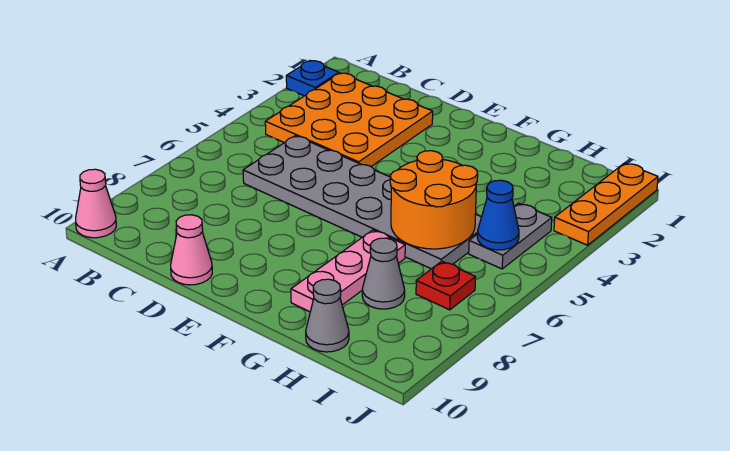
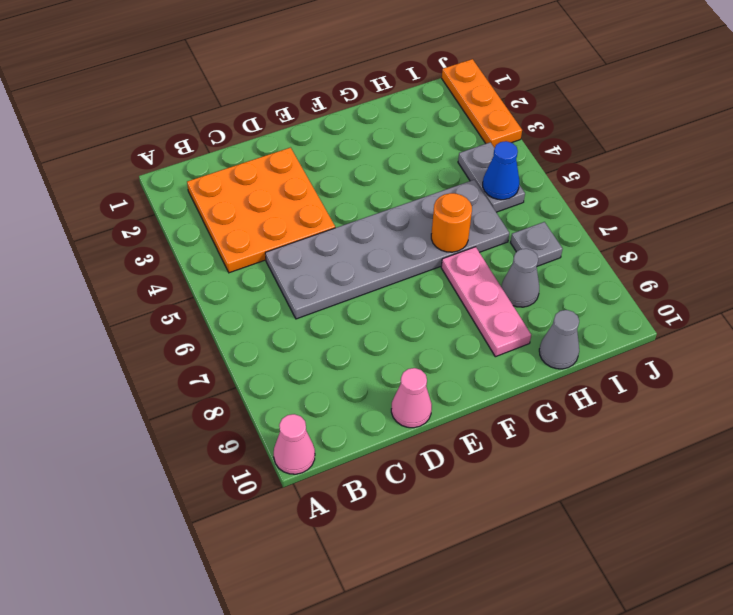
blue 1x1 plate [286,61,339,96] -> none
orange 2x2 round brick [390,151,478,249] -> orange 1x1 round brick [431,193,472,252]
red 1x1 plate [416,261,475,310] -> grey 1x1 plate [511,222,562,266]

